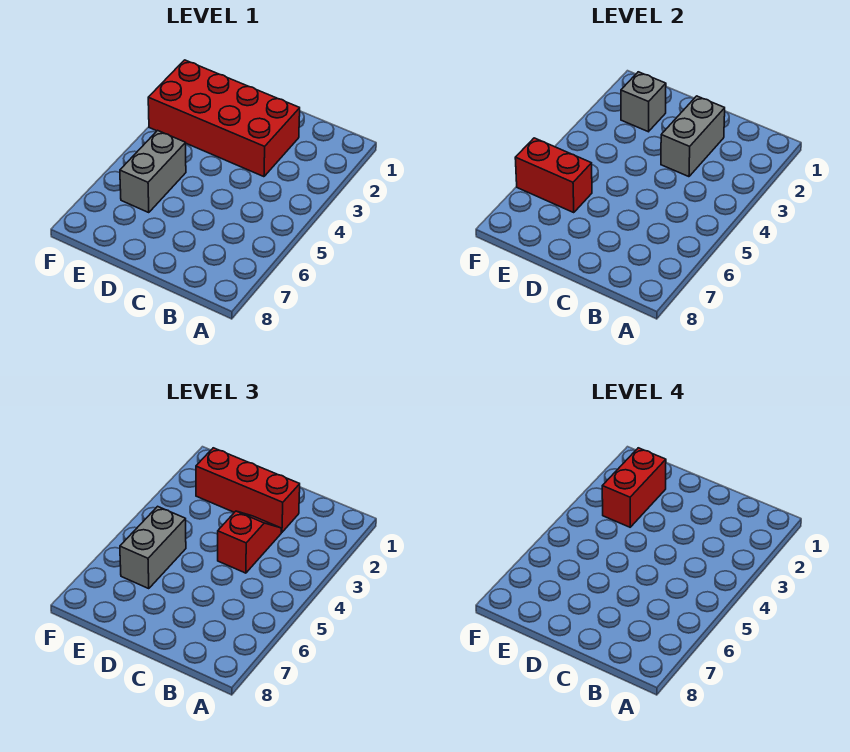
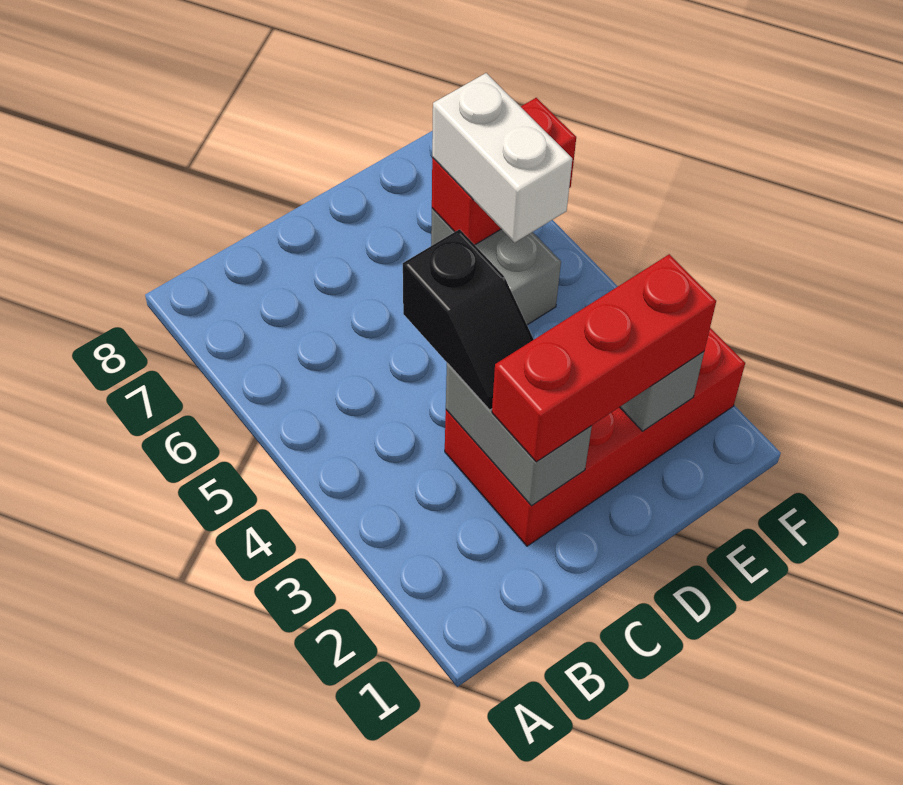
red 1x2 slope [218,511,281,573] -> black 1x2 slope [403,229,534,410]
red 1x2 brick [602,448,666,527] -> none
grey 1x2 brick [120,506,186,589] -> white 1x2 brick [432,73,572,242]

